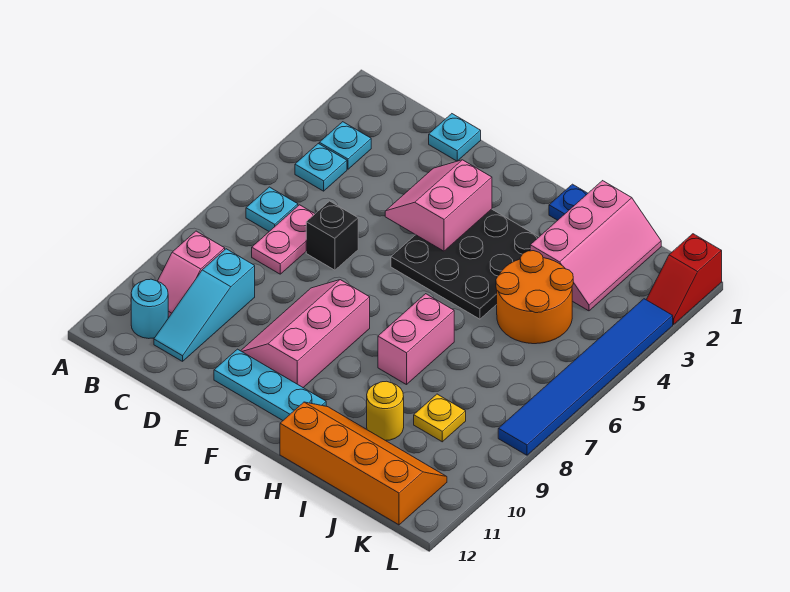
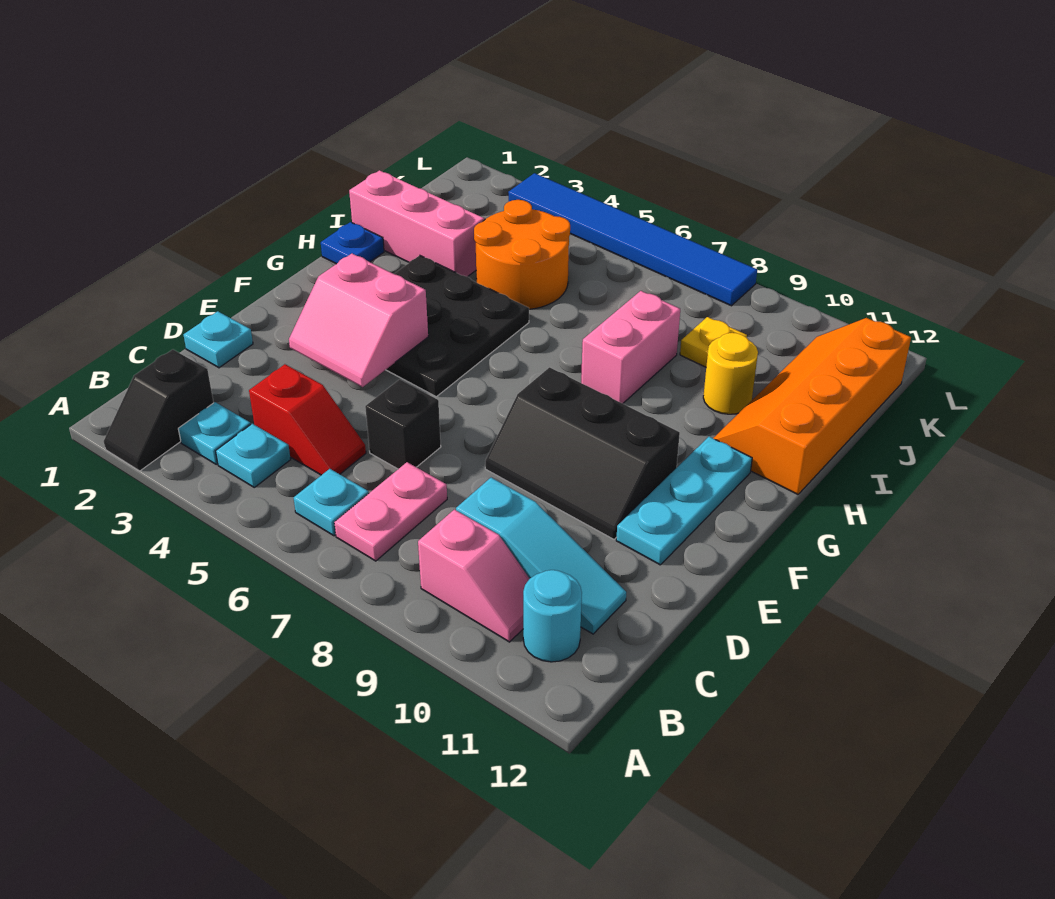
none -> black 1x2 slope [104,349,214,471]
pink 1x2 plate [252,205,314,274] -> pink 1x2 plate turned to [334,462,447,561]
pink 2x3 slope [241,280,370,388] -> black 2x3 slope [485,367,680,539]
pink 1x2 brick [378,294,454,385] -> pink 1x2 brick turned to [581,291,680,404]
red 1x2 slope [646,234,722,324] -> red 1x2 slope moved to [249,364,366,475]

